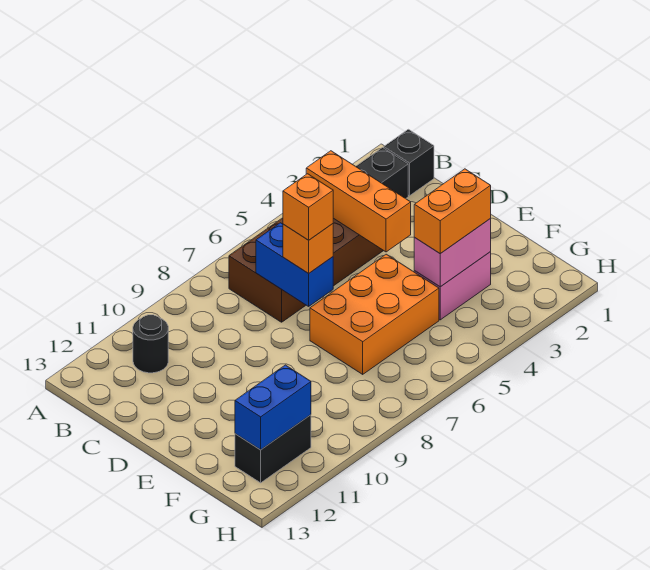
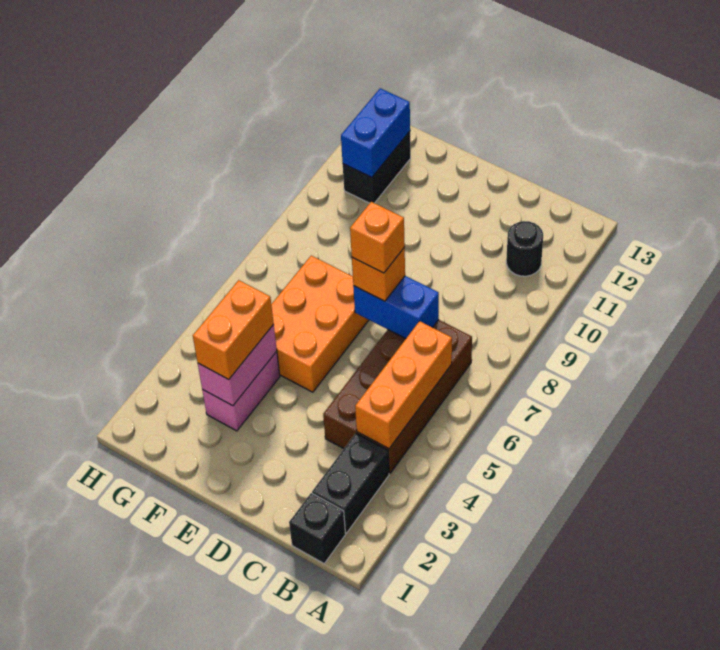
orange 1x3 brick [306,151,411,252] -> orange 1x3 brick turned to [355,321,452,449]

